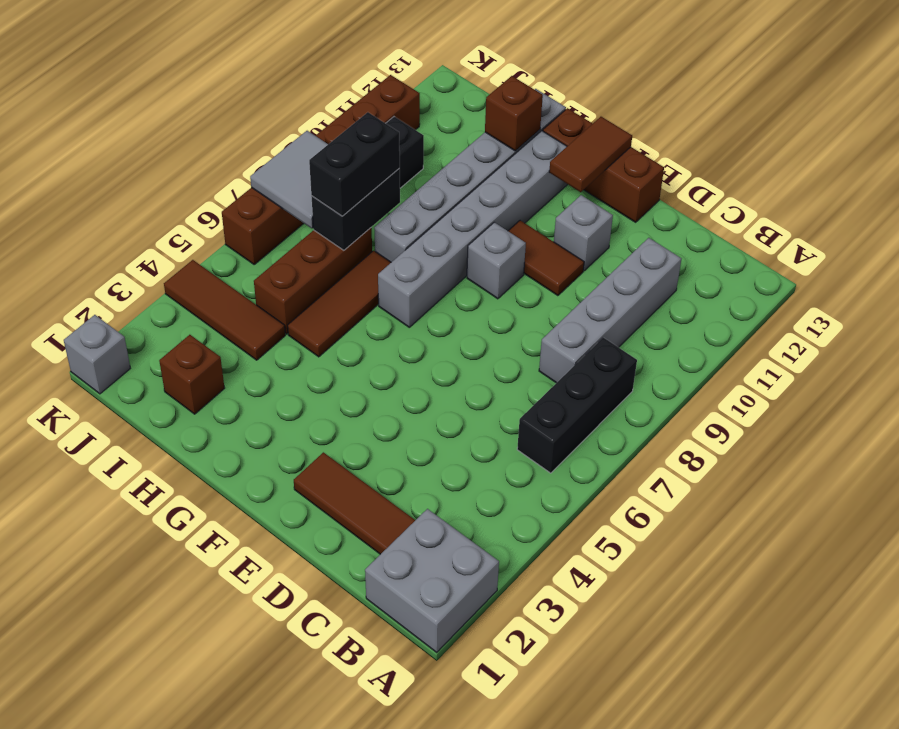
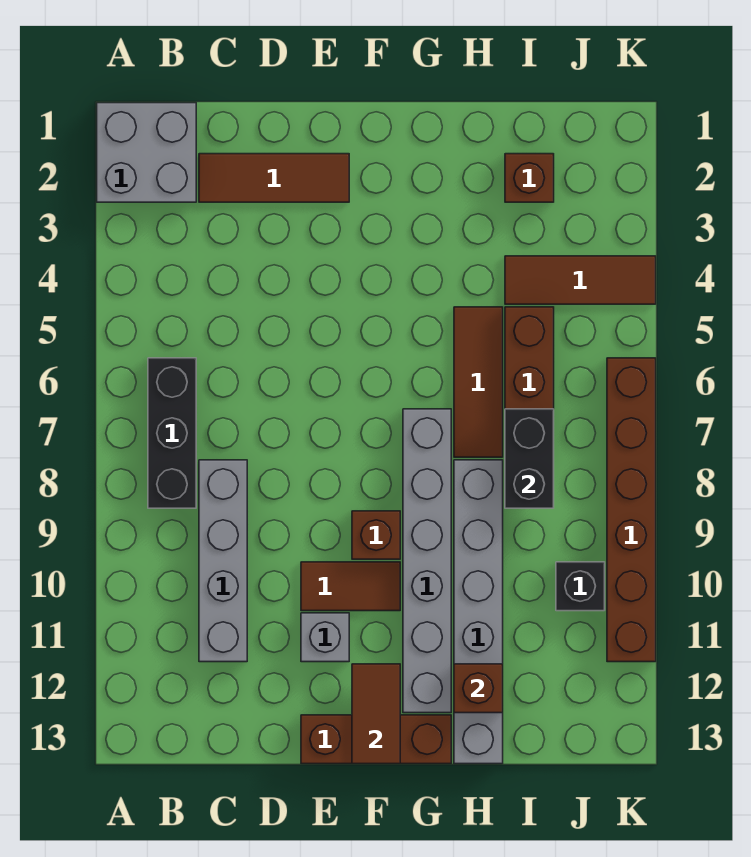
grey 1x1 brick [467,222,526,299] -> brown 1x1 brick [352,511,400,559]
black 1x2 brick [309,112,400,216] -> none
grey 2x2 tile [250,131,328,228] -> none
grey 1x1 brick [64,315,130,394] -> none

